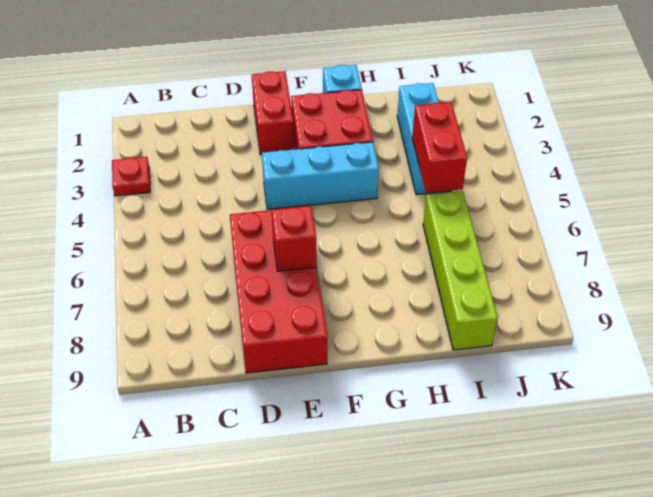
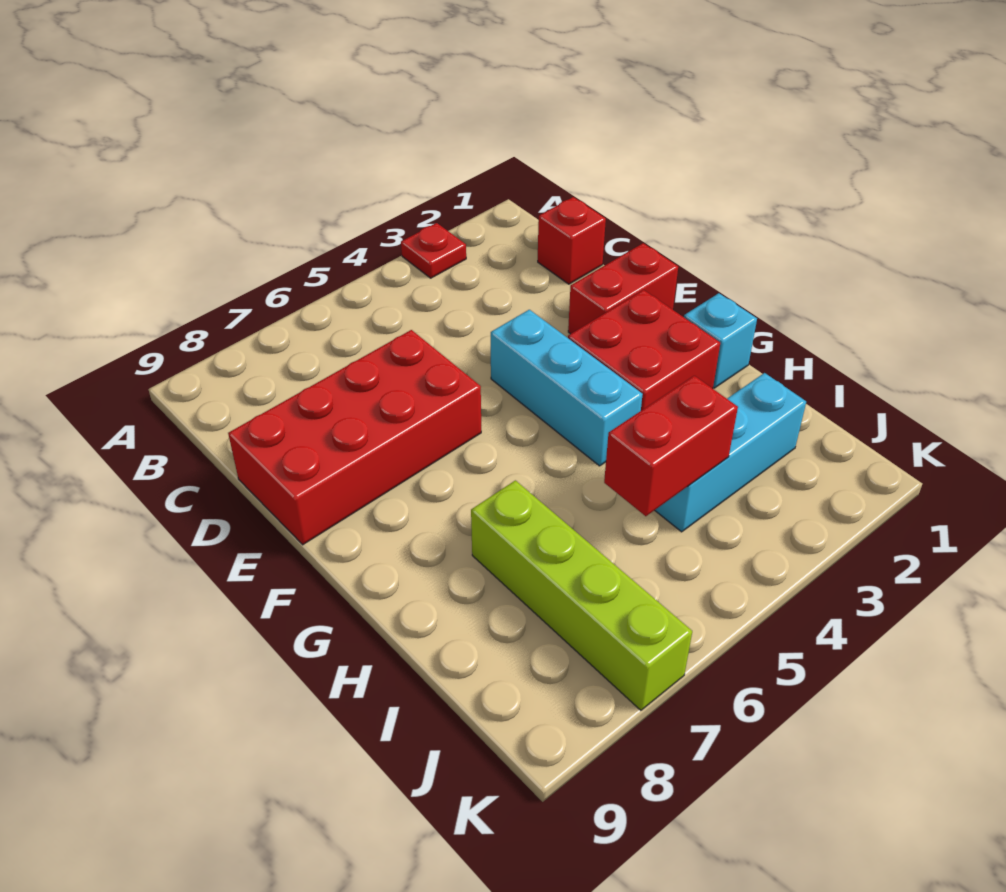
red 1x1 brick [272,206,317,271] -> red 1x1 brick moved to [538,197,606,284]
lime 1x4 brick [423,191,498,350] -> lime 1x4 brick turned to [471,480,692,710]

